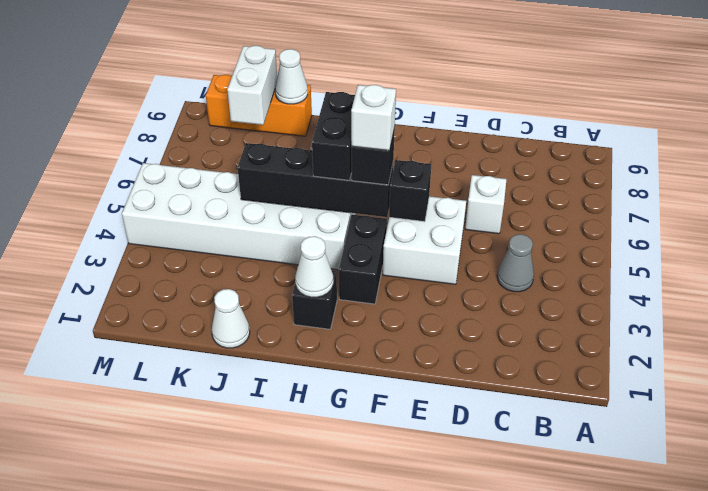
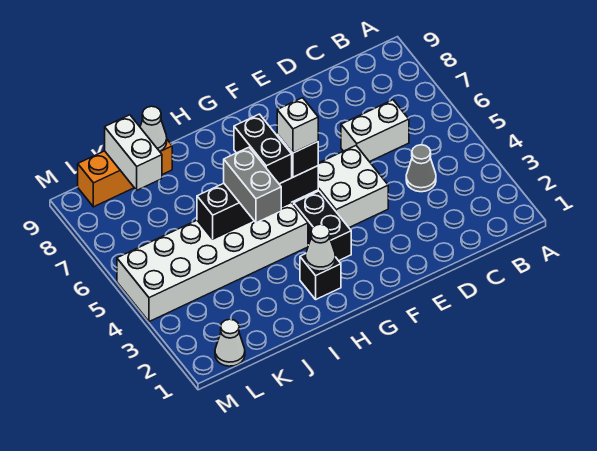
white 1x1 brick [465,175,507,234] -> white 1x2 brick [341,100,409,162]
black 1x1 brick [389,160,432,222] -> none
none -> grey 1x2 brick [224,147,281,223]
white 1x1 cone [212,289,250,348] -> white 1x1 cone moved to [215,319,245,366]

